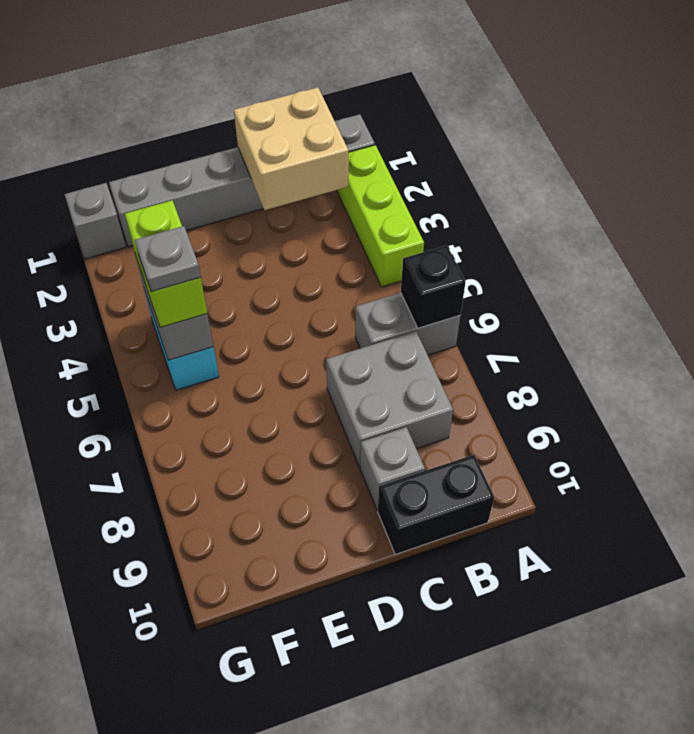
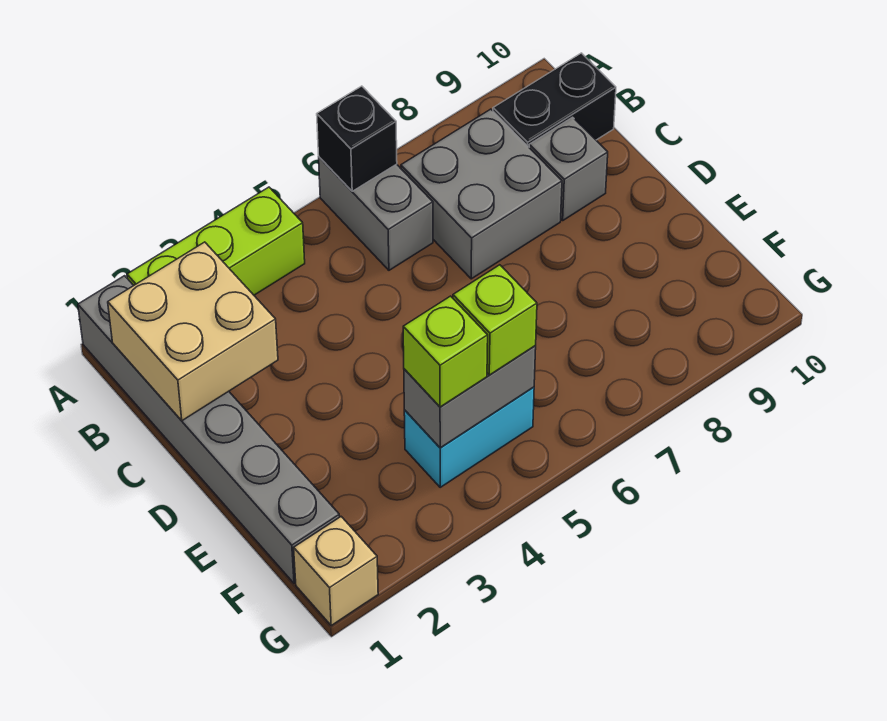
black 1x2 brick [378,455,494,554] -> black 1x2 brick turned to [493,53,616,147]
grey 1x1 plate [135,226,201,291] -> none
grey 1x1 brick [64,183,126,259] -> tan 1x1 brick [294,517,378,625]

